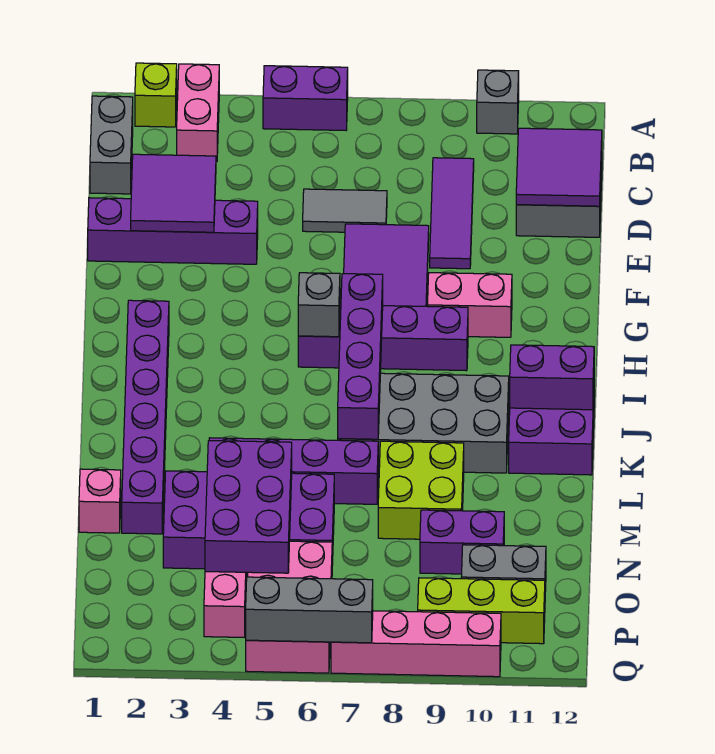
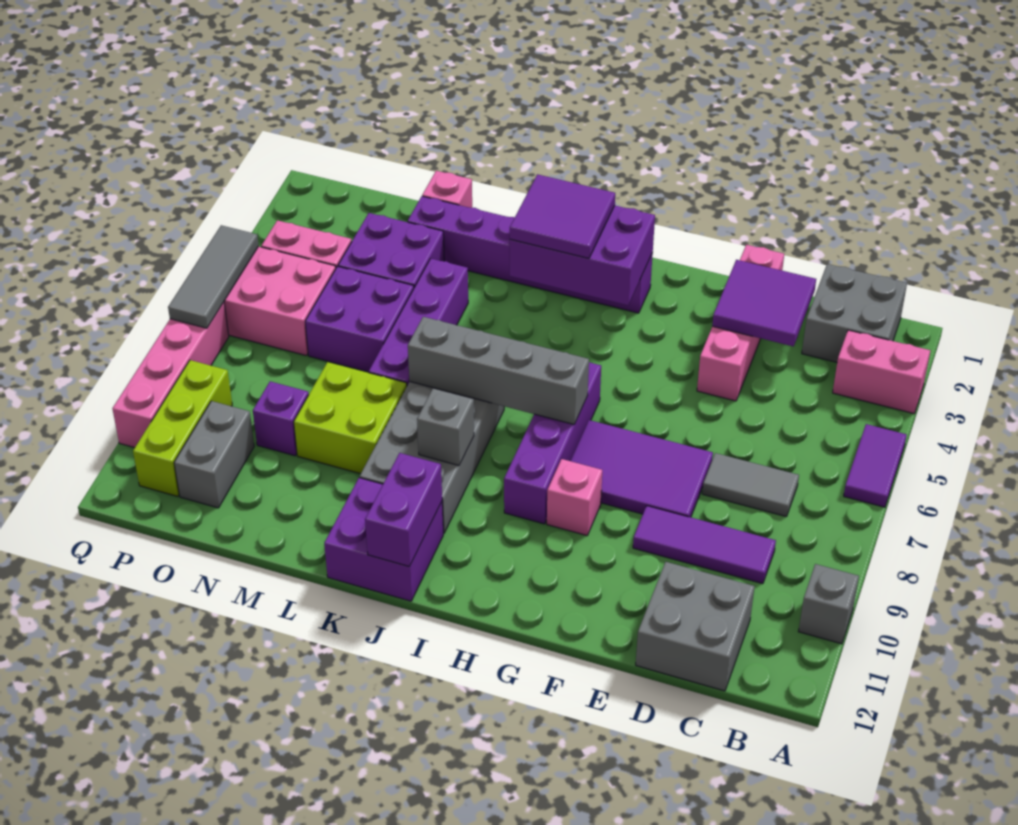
lime 1x1 brick [135,63,177,127] -> none
purple 1x2 brick [263,66,348,130] -> purple 1x2 tile [844,424,907,507]
grey 1x2 brick [90,96,133,194] -> grey 2x2 brick [802,264,907,362]
purple 2x2 tile [516,128,602,206] -> purple 2x2 tile moved to [510,174,615,259]
grey 1x2 tile [303,189,387,232] -> grey 1x2 tile turned to [702,453,799,517]
purple 1x4 brick [88,198,258,264] -> pink 1x4 brick [697,245,784,401]
pink 1x2 brick [428,273,512,337] -> pink 1x1 brick [547,459,602,536]
grey 1x1 brick [298,273,340,337] -> grey 1x1 brick moved to [417,389,474,466]
purple 1x4 brick [338,274,383,439] -> grey 1x4 brick [408,317,589,424]
purple 2x3 brick [205,441,292,573] -> purple 2x3 brick moved to [510,206,655,305]
purple 1x2 brick [420,510,504,574] -> purple 1x1 brick [253,381,309,456]
grey 1x3 brick [246,577,373,643] -> grey 1x3 tile [168,225,259,328]

